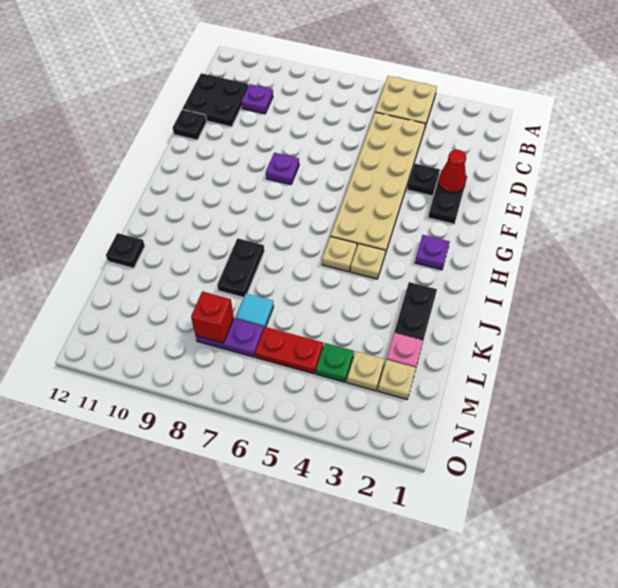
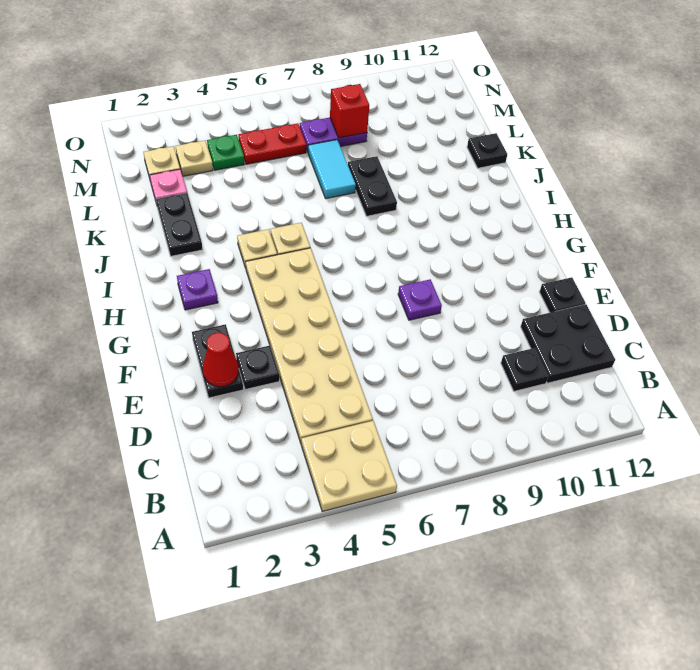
purple 1x1 plate [241,84,273,114] -> black 1x1 plate [501,348,548,391]
cyan 1x1 tile [236,294,274,328] -> cyan 1x2 tile [308,140,356,199]

